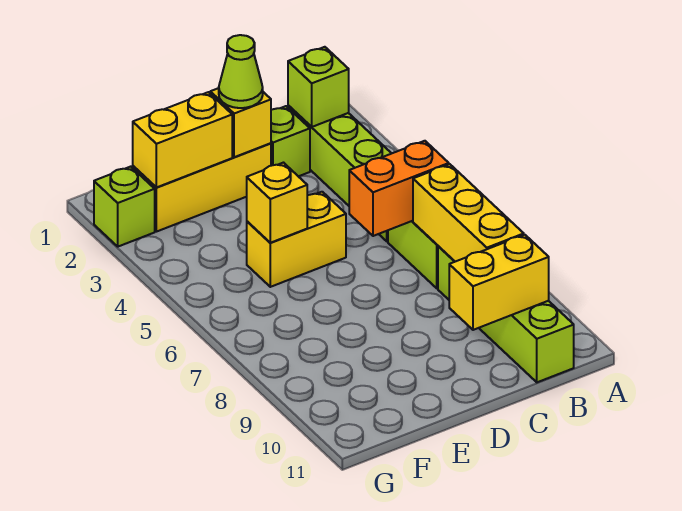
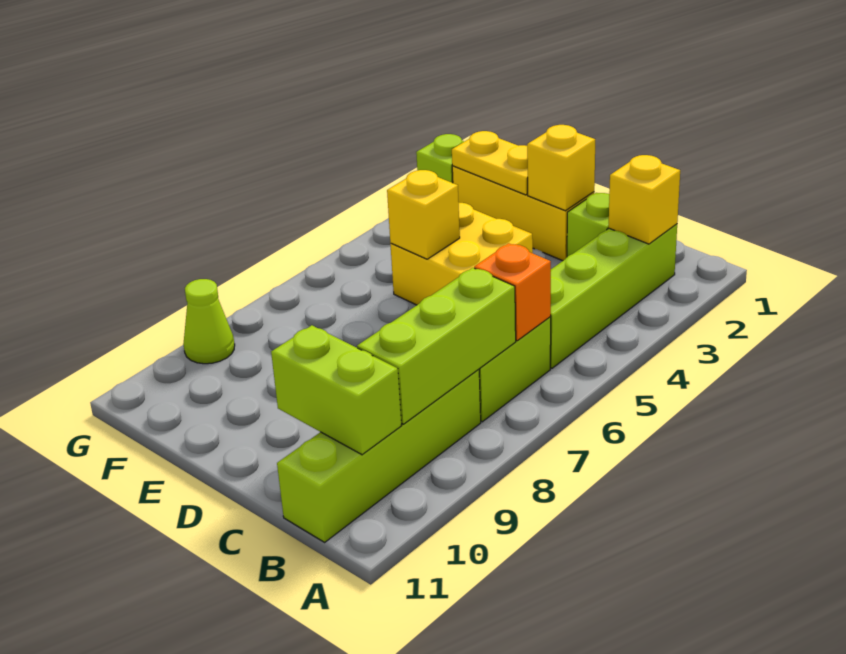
lime 1x1 brick [288,47,349,127] -> yellow 1x1 brick [609,155,680,244]
orange 1x2 brick [349,141,449,236] -> orange 1x1 brick [474,243,551,341]
yellow 1x3 brick [413,164,524,262] -> lime 1x3 brick [357,268,516,424]
yellow 1x2 brick [449,235,549,330] -> lime 1x2 brick [271,325,402,455]
lime 1x1 cone [219,35,263,108] -> lime 1x1 cone moved to [183,279,235,364]
yellow 1x2 brick [247,192,346,287] -> yellow 2x2 brick [390,203,533,305]
yellow 1x2 brick [133,92,232,187] -> yellow 1x2 plate [452,131,528,195]

